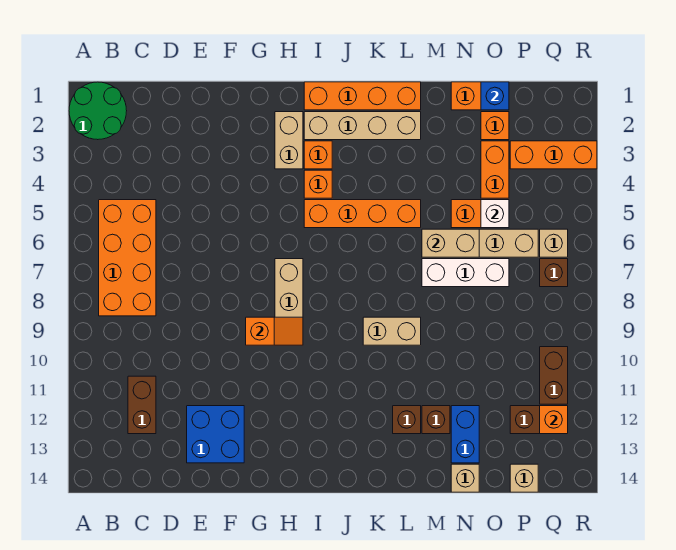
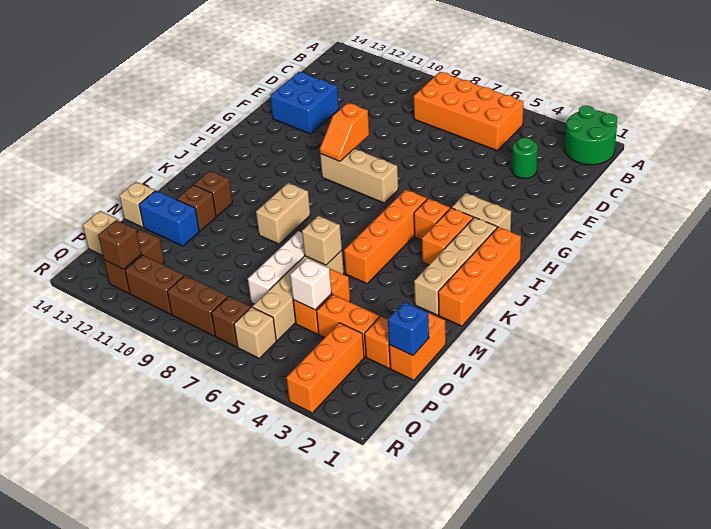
brown 1x2 brick [128,376,156,434] -> brown 1x2 brick moved to [167,275,228,336]
none -> green 1x1 round brick [512,137,538,178]
orange 1x1 brick [304,141,332,169] -> orange 1x2 brick [422,208,473,265]
tan 1x2 brick [422,229,479,257] -> tan 1x1 brick [302,216,342,265]
orange 1x1 brick [540,406,568,434] -> brown 1x1 brick [98,220,141,269]

